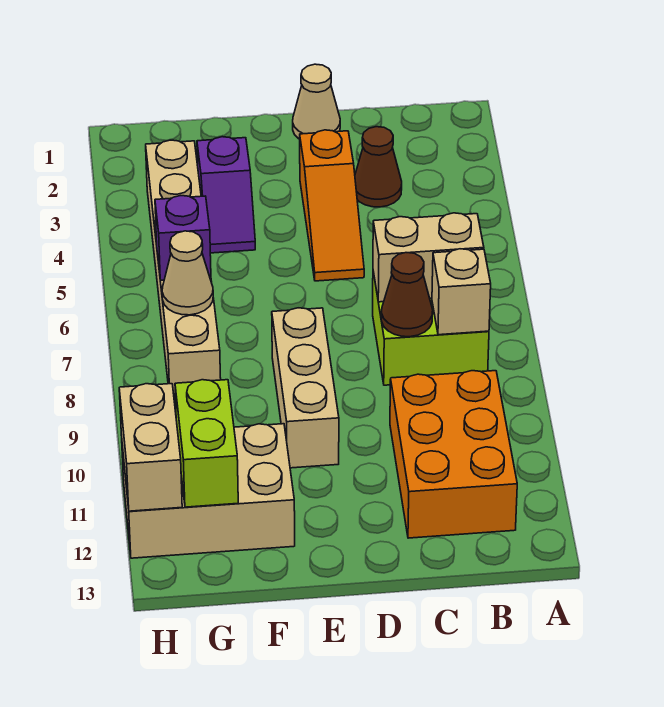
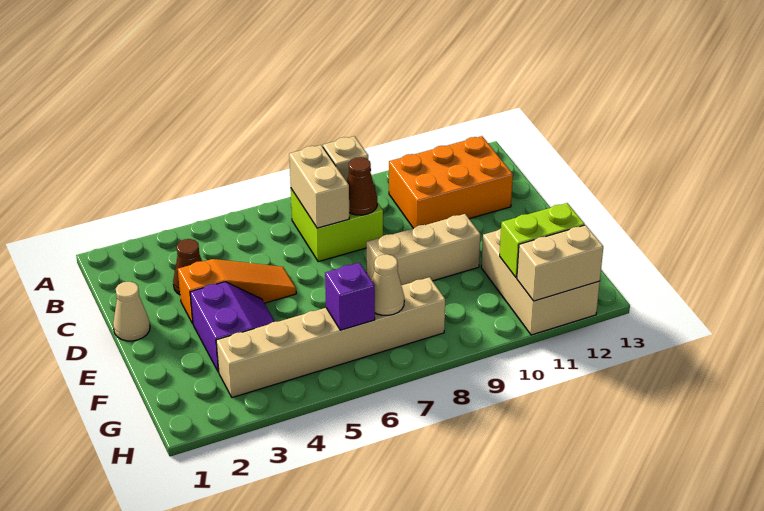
purple 1x2 slope [197,137,255,253] -> purple 2x2 slope [190,282,275,372]

